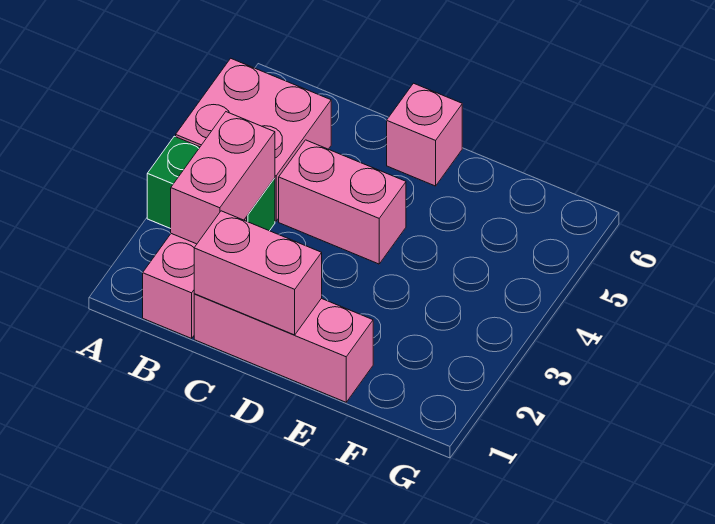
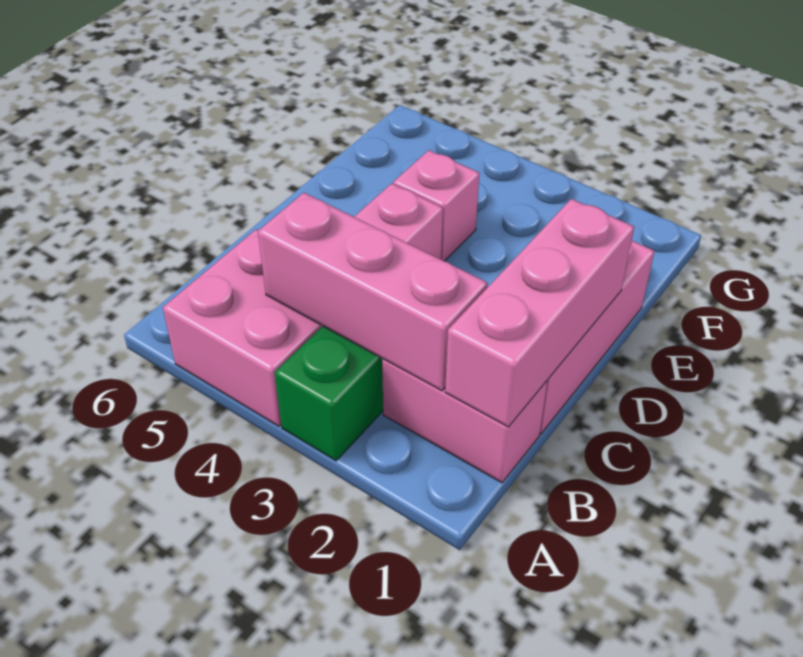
pink 1x2 brick [171,112,275,244] -> pink 1x3 brick [258,193,488,391]
pink 1x2 brick [194,211,322,335] -> pink 1x3 brick [445,199,634,427]
pink 1x1 brick [387,83,462,186] -> pink 1x1 brick moved to [393,150,479,261]

